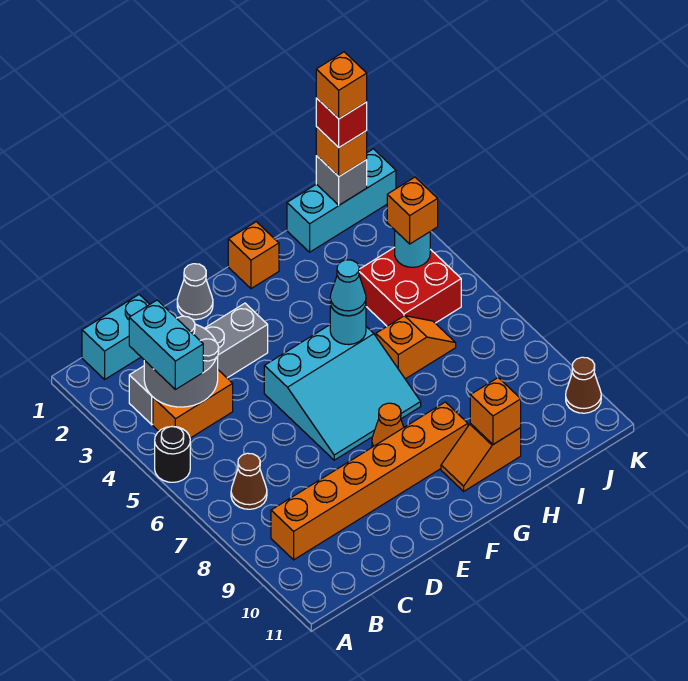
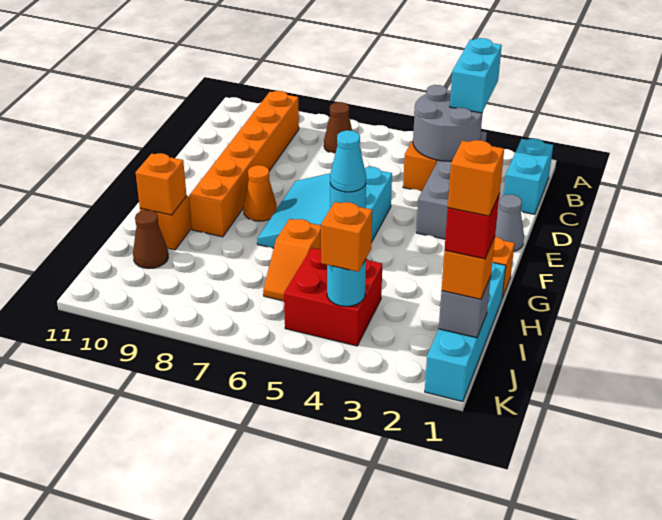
black 1x1 round brick [155,427,190,482] -> none
cyan 1x2 brick [129,300,203,390] -> cyan 1x2 brick turned to [450,38,502,113]
cyan 1x3 brick [287,149,396,252] -> cyan 1x4 brick [425,262,506,402]
brown 1x1 cone [566,357,601,413] -> brown 1x1 cone moved to [133,210,168,269]

